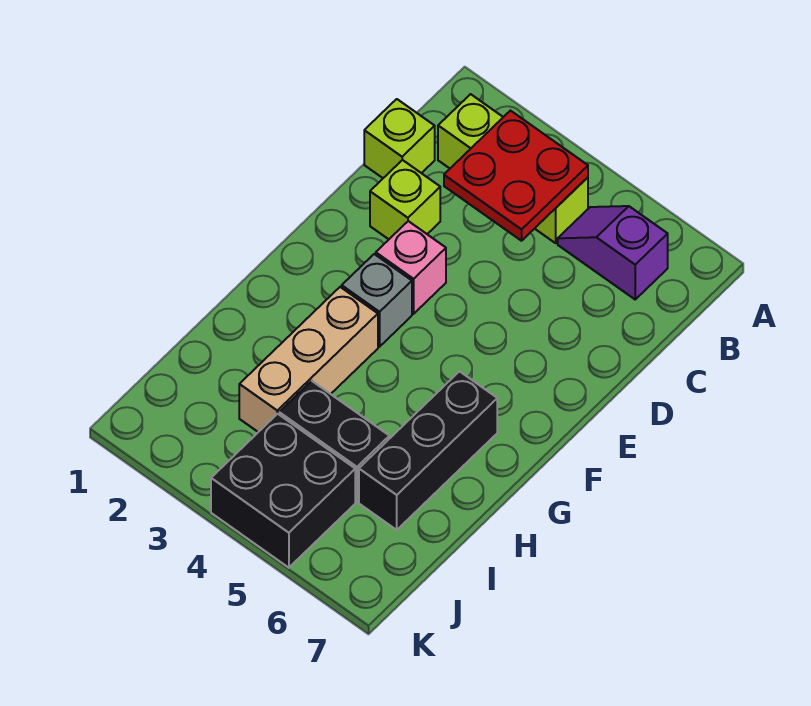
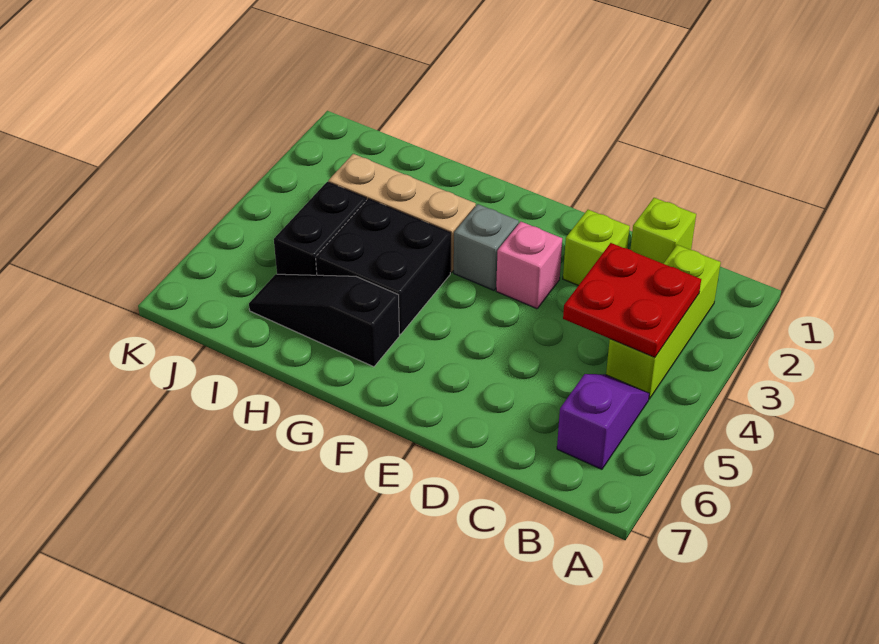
black 1x3 brick [359,371,497,530] -> black 1x3 slope [249,274,399,367]
black 2x2 brick [211,414,355,568] -> black 2x2 brick moved to [316,199,451,334]

